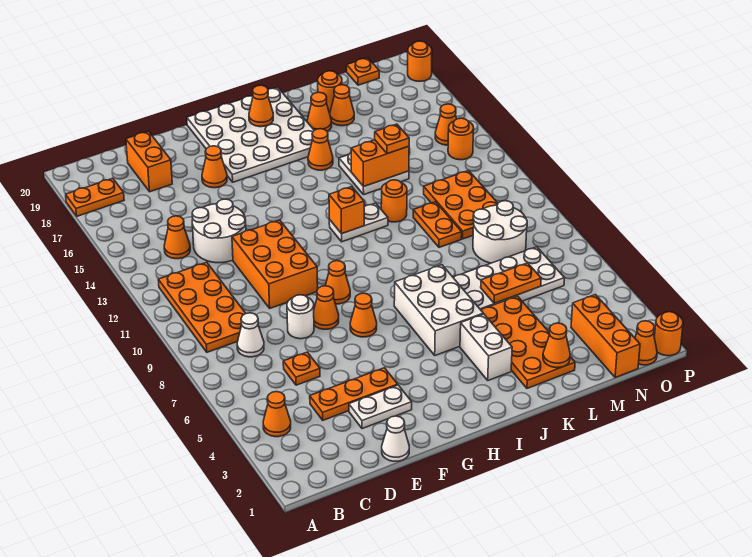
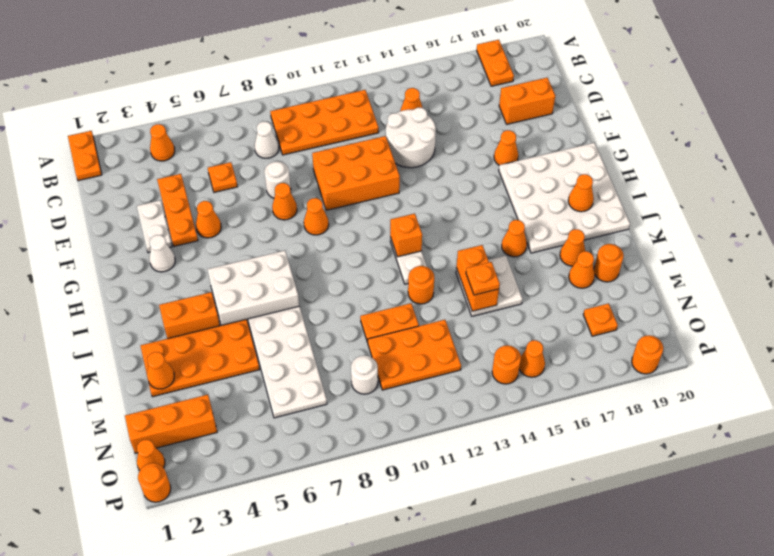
white 1x1 cone [382,416,409,461] -> white 1x1 cone moved to [149,235,175,272]
orange 1x1 cone [350,293,377,337] -> orange 1x1 cone moved to [196,201,221,238]
white 1x2 brick [460,314,512,380] -> orange 1x2 brick [159,292,220,339]
orange 1x2 plate [481,263,541,304] -> orange 1x2 plate moved to [68,131,102,181]
white 2x2 round brick [473,201,527,263] -> white 1x1 round brick [351,356,378,394]
orange 1x1 plate [347,58,379,85] -> orange 1x1 plate moved to [583,303,618,336]

